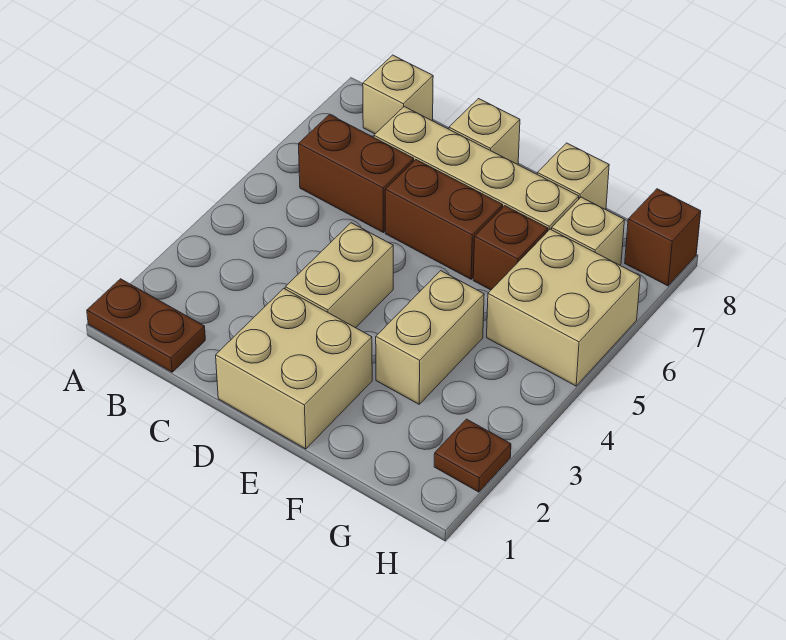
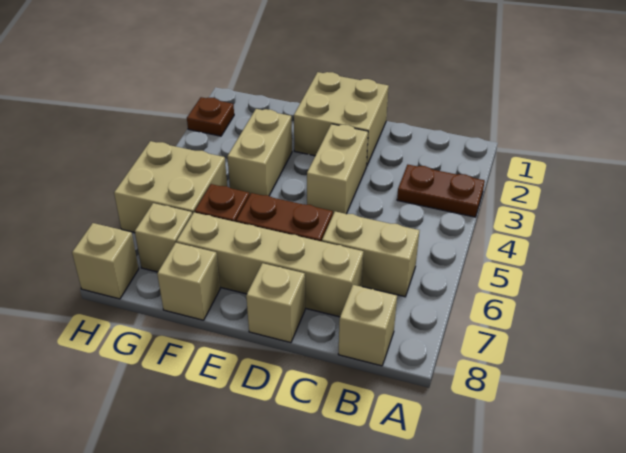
brown 1x2 plate [87,279,205,372] -> brown 1x2 plate moved to [397,165,485,217]
brown 1x2 brick [299,114,414,232] -> tan 1x2 brick [322,212,420,297]
brown 1x1 brick [625,189,701,286] -> tan 1x1 brick [72,223,139,299]

